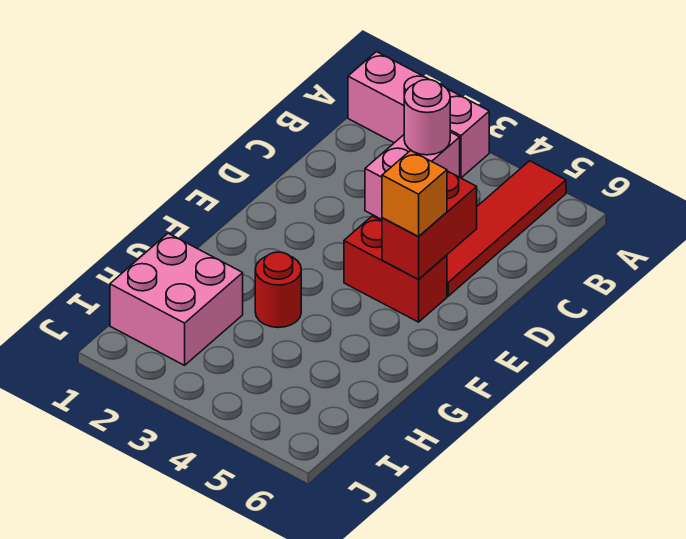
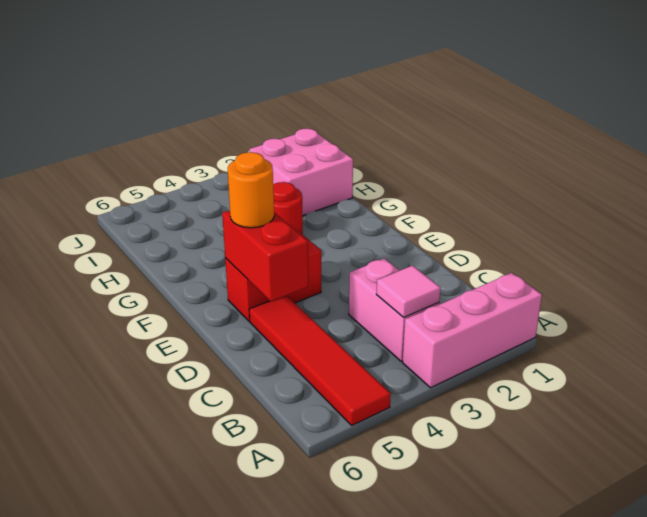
pink 1x1 round brick [404,80,450,155] -> pink 1x1 tile [376,266,441,318]
orange 1x1 brick [382,151,447,236] -> orange 1x1 round brick [228,152,274,228]

